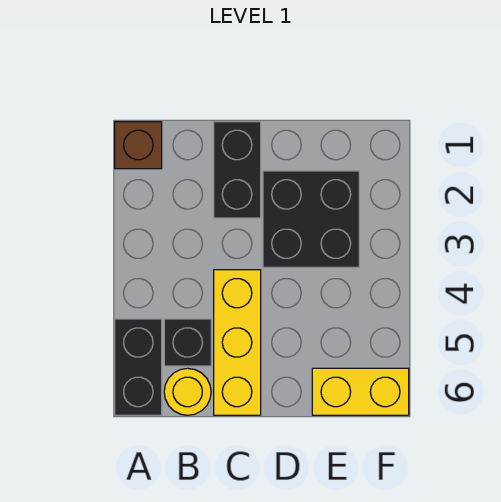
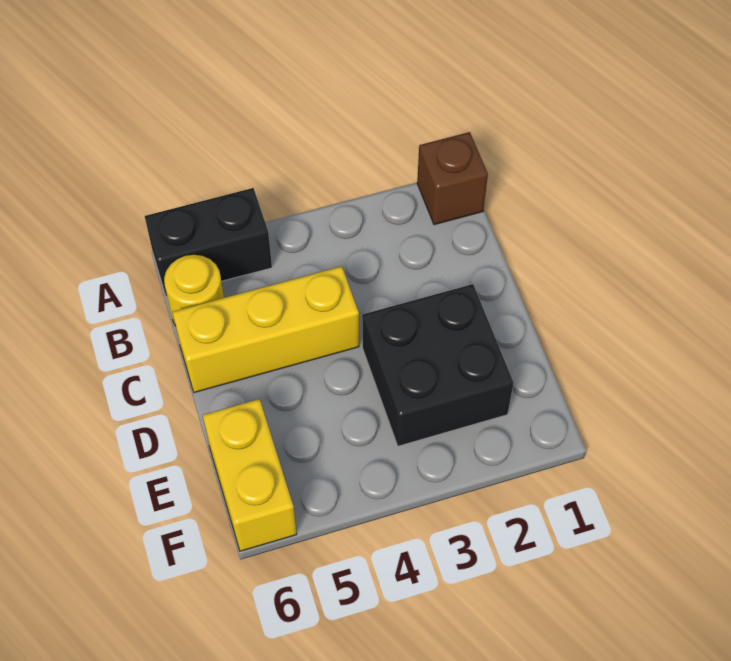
black 1x1 brick [164,319,211,366] -> none
black 1x2 brick [214,122,261,218] -> none

